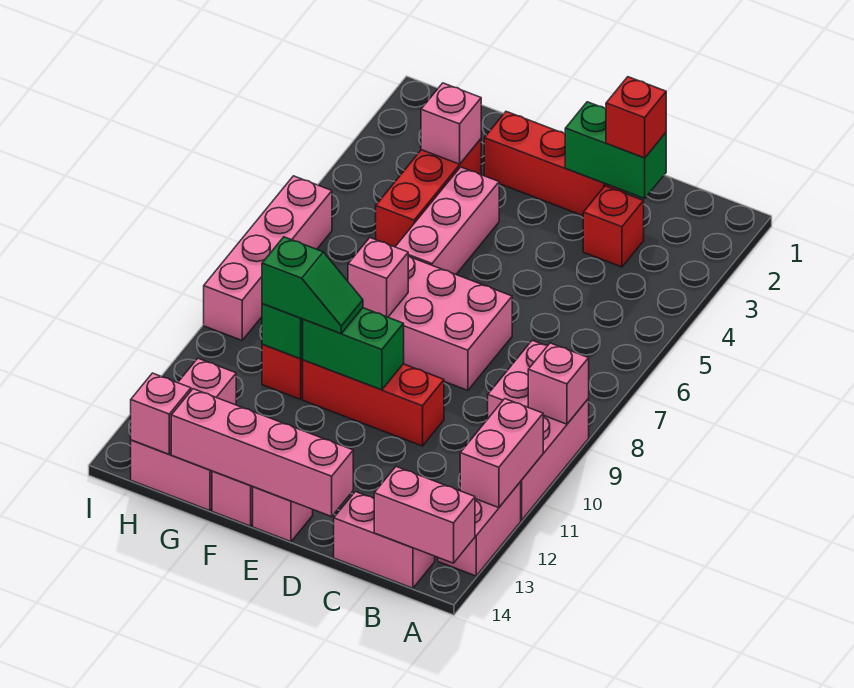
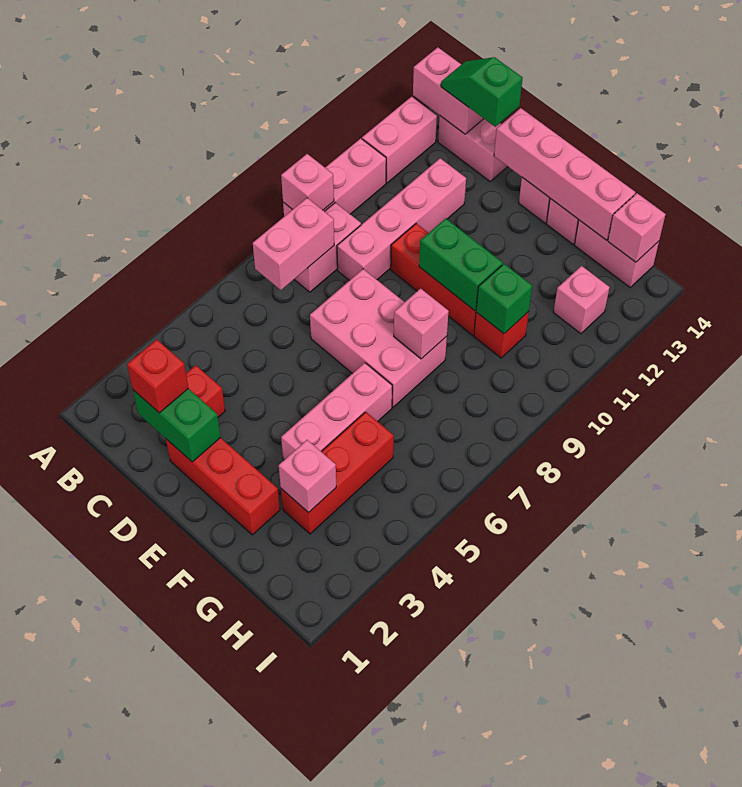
pink 1x2 brick [460,399,543,508] -> pink 1x2 brick moved to [253,198,334,290]
green 1x2 slope [262,237,363,333] -> green 1x2 slope moved to [441,57,523,127]
pink 1x4 brick [204,176,332,340] -> pink 1x4 brick moved to [337,158,466,280]

